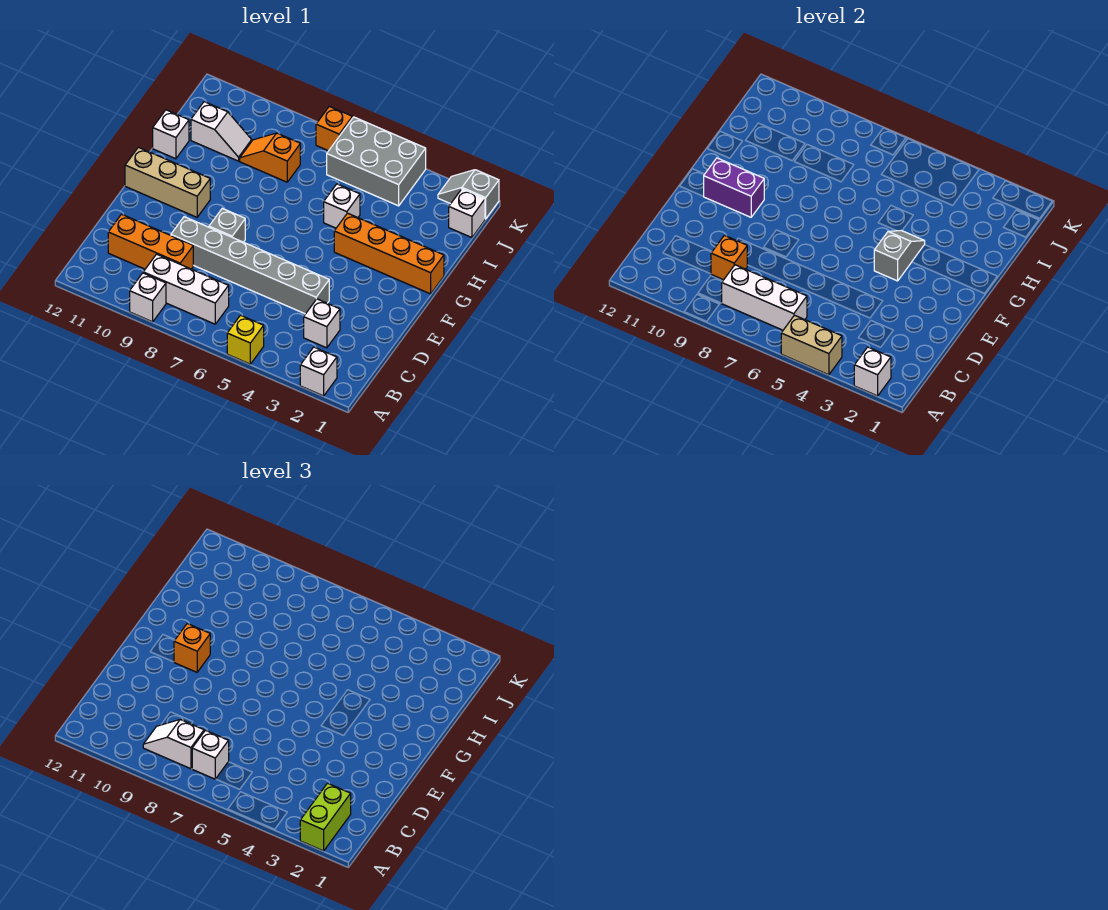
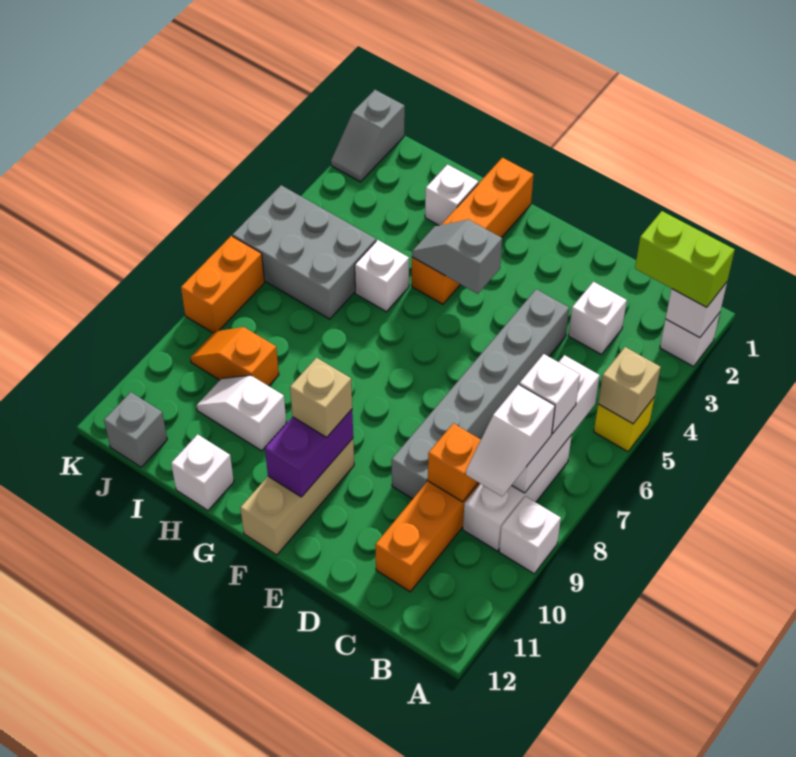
tan 1x2 brick [781,315,842,375] -> tan 1x1 brick [598,347,661,424]
grey 1x1 brick [209,208,245,242] -> grey 1x1 brick moved to [104,392,167,467]
orange 1x1 brick [174,624,210,672] -> tan 1x1 brick [290,358,352,437]
orange 1x2 slope [240,133,300,182] -> orange 1x2 slope turned to [190,327,279,386]
white 1x2 slope [191,102,252,161] -> white 1x2 slope turned to [196,375,286,451]
white 1x1 brick [449,189,485,238] -> white 1x1 brick moved to [425,164,478,225]
grey 2x3 brick [327,117,426,206] -> grey 2x3 brick turned to [233,185,376,319]
orange 1x1 brick [316,106,352,151] -> orange 1x2 brick [181,236,264,333]

